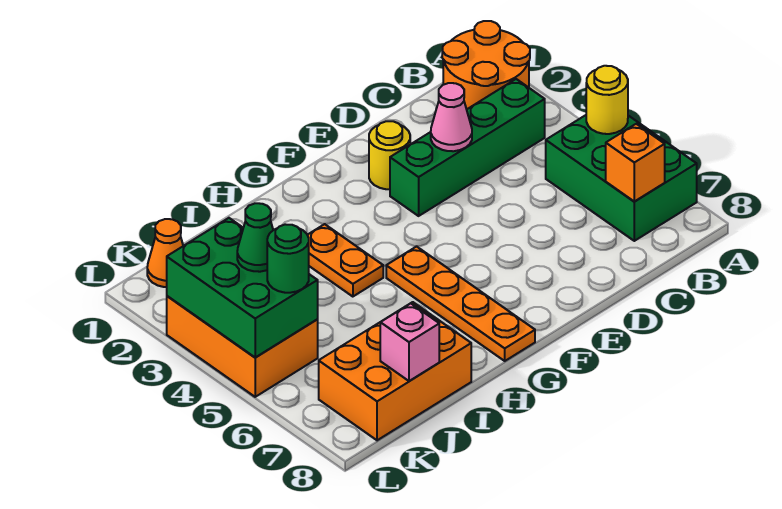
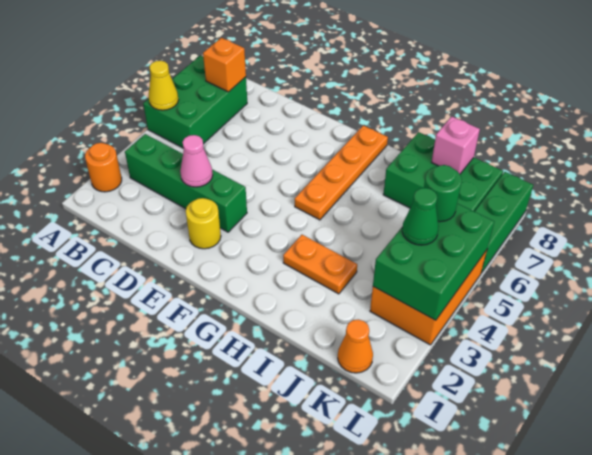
orange 2x2 round brick [442,21,530,109] -> orange 1x1 round brick [85,143,122,192]
yellow 1x1 round brick [586,66,628,134] -> yellow 1x1 cone [149,61,178,110]
orange 1x2 plate [308,224,383,297] -> orange 1x2 plate turned to [283,235,357,294]
orange 2x3 brick [319,302,471,440] -> green 2x3 brick [383,132,503,211]
none -> green 1x3 brick [474,172,533,273]

